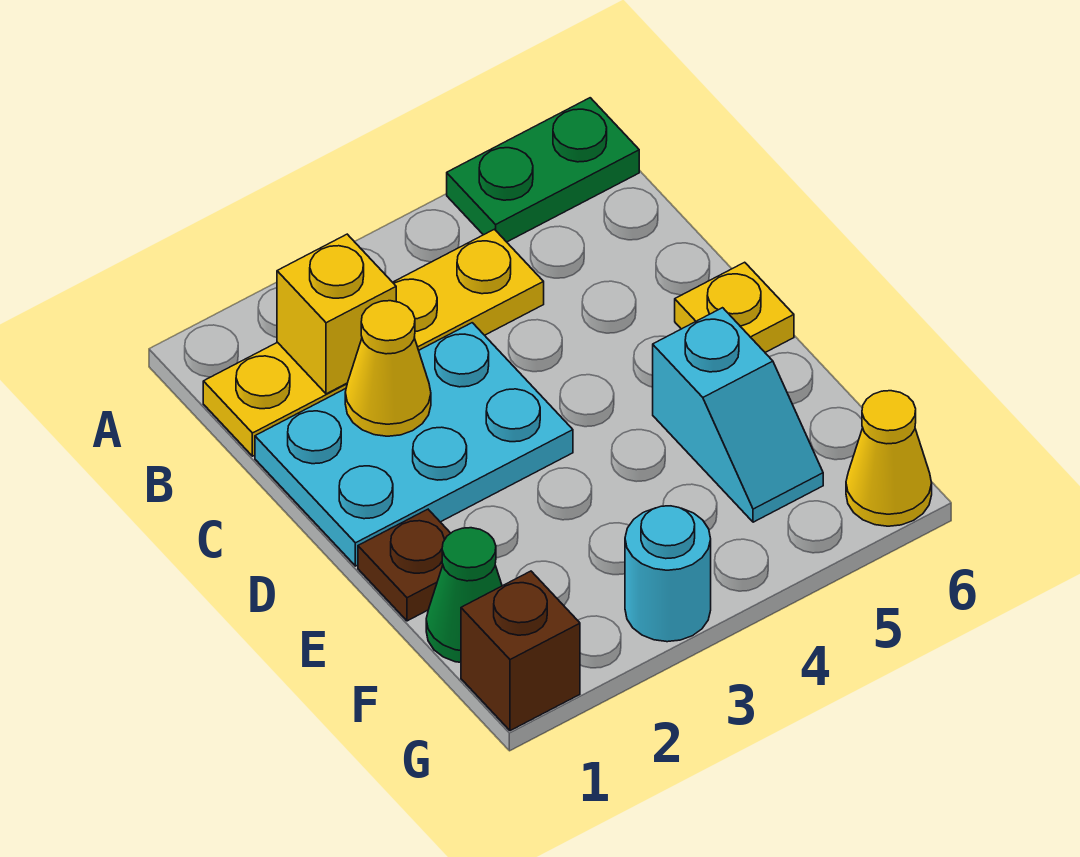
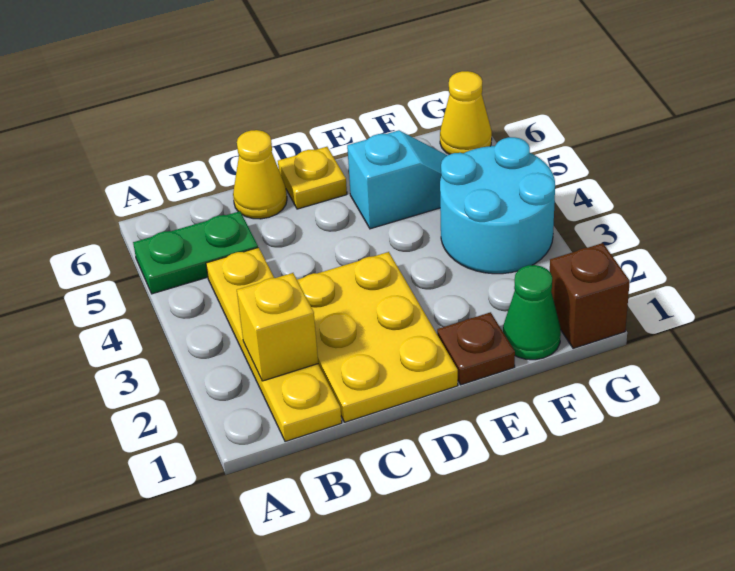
green 1x2 plate [447,98,639,242] -> green 1x2 plate turned to [133,211,258,294]
cyan 2x3 plate [255,323,573,566] -> yellow 2x3 plate [297,252,458,422]
yellow 1x1 cone [345,301,431,436] -> yellow 1x1 cone moved to [233,130,287,219]
cyan 1x1 round brick [625,506,711,642] -> cyan 2x2 round brick [440,137,555,274]

